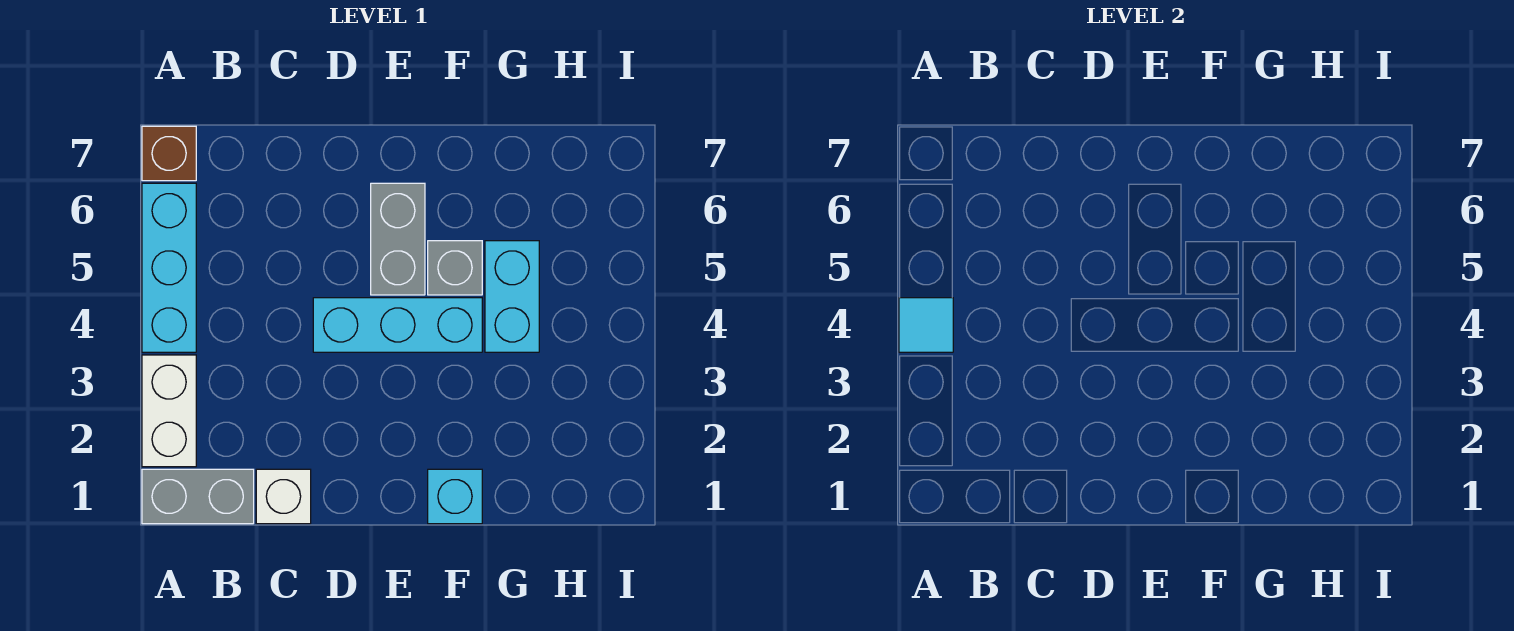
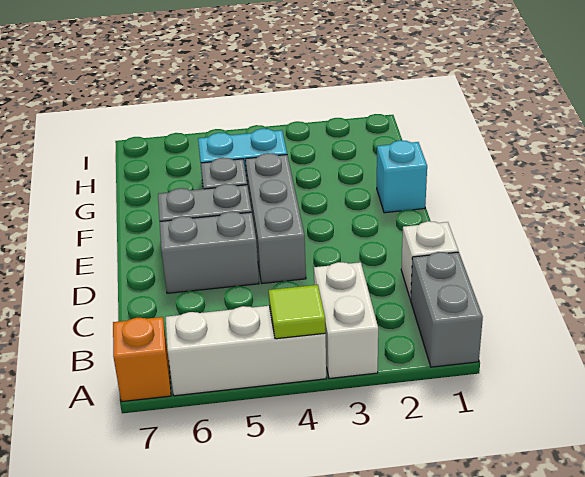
white 1x2 brick [142,355,196,467] -> white 1x2 brick turned to [314,262,378,378]
cyan 1x3 brick [142,183,196,352] -> white 1x3 brick [166,306,326,396]
cyan 1x1 tile [899,298,953,352] -> lime 1x1 tile [269,285,326,339]
brown 1x1 brick [142,126,196,181] -> orange 1x1 brick [113,317,171,402]
cyan 1x3 brick [313,298,482,352] -> grey 1x3 brick [245,153,306,283]
none -> grey 1x2 brick [160,212,259,293]

